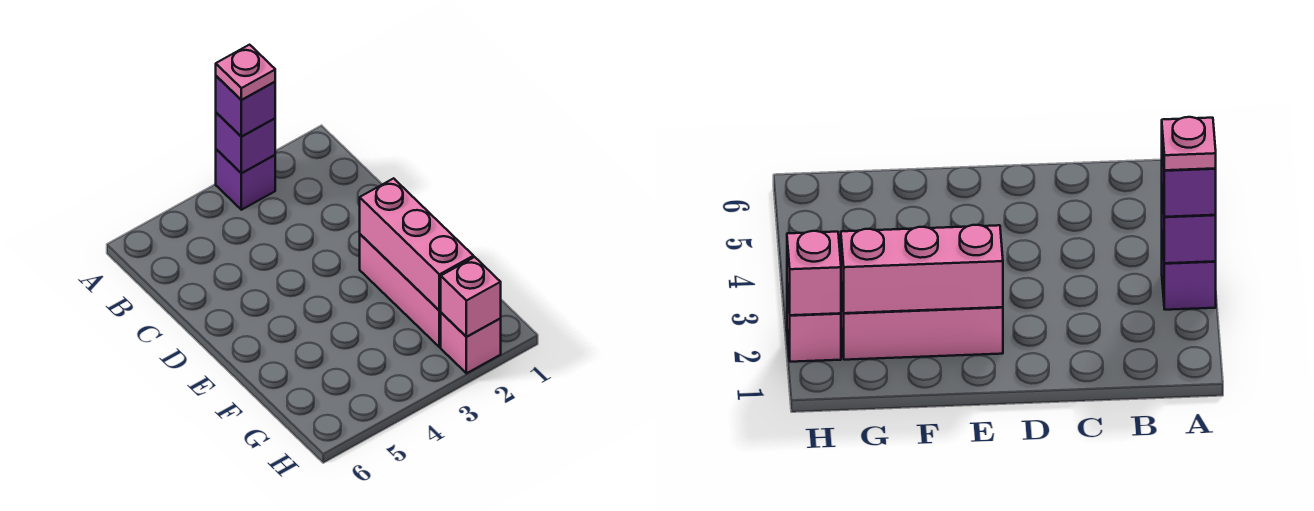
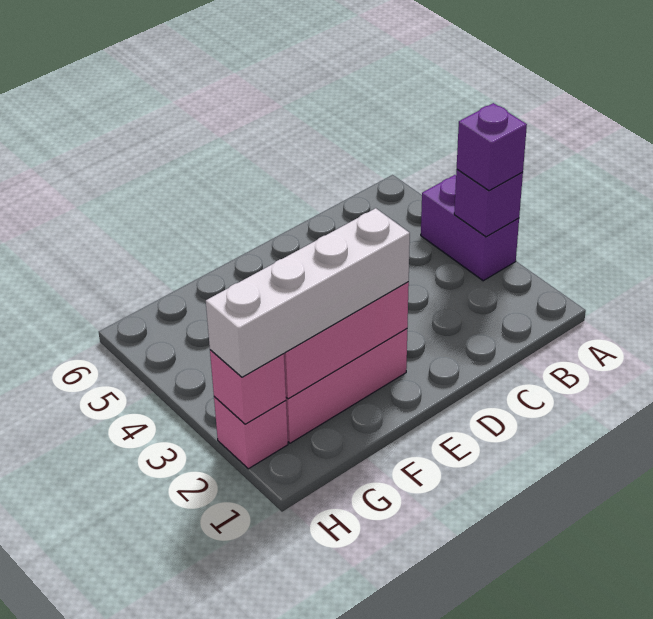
purple 1x1 brick [216,149,275,210] -> purple 1x2 brick [421,175,519,281]
pink 1x1 plate [216,45,275,100] -> none
none -> white 1x4 brick [206,208,410,377]

